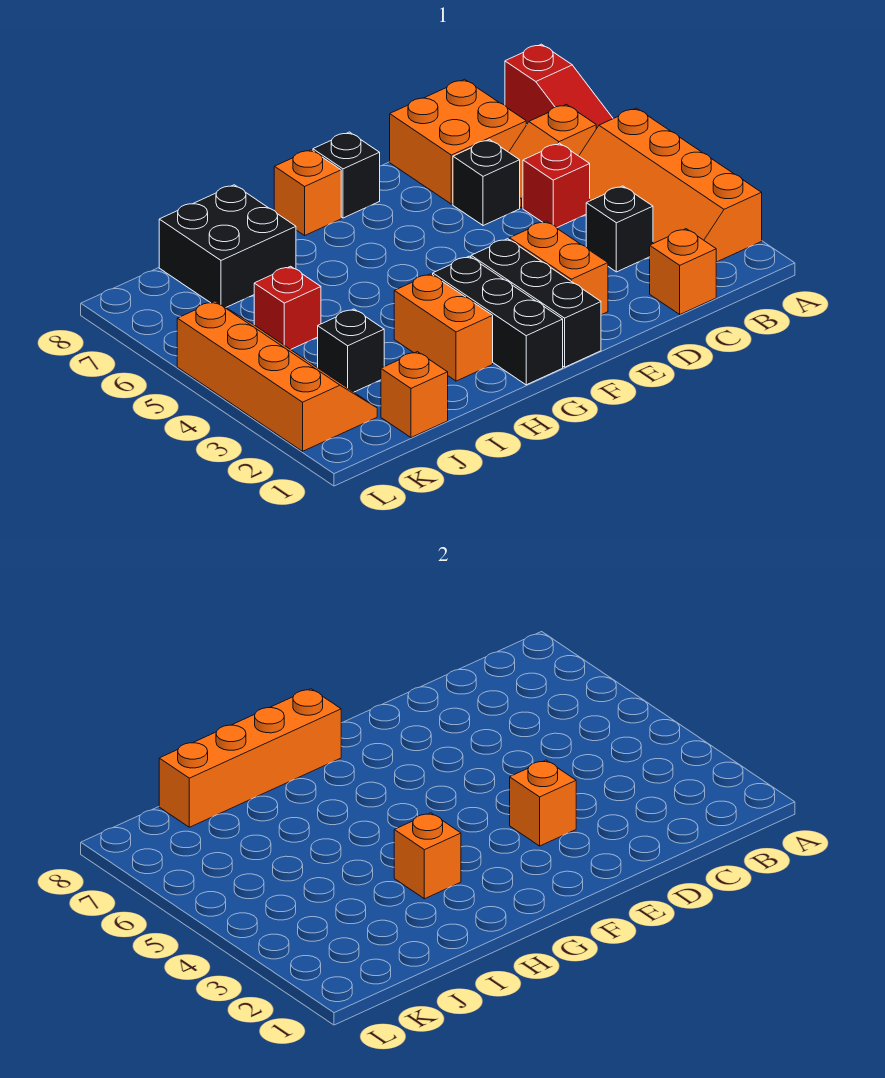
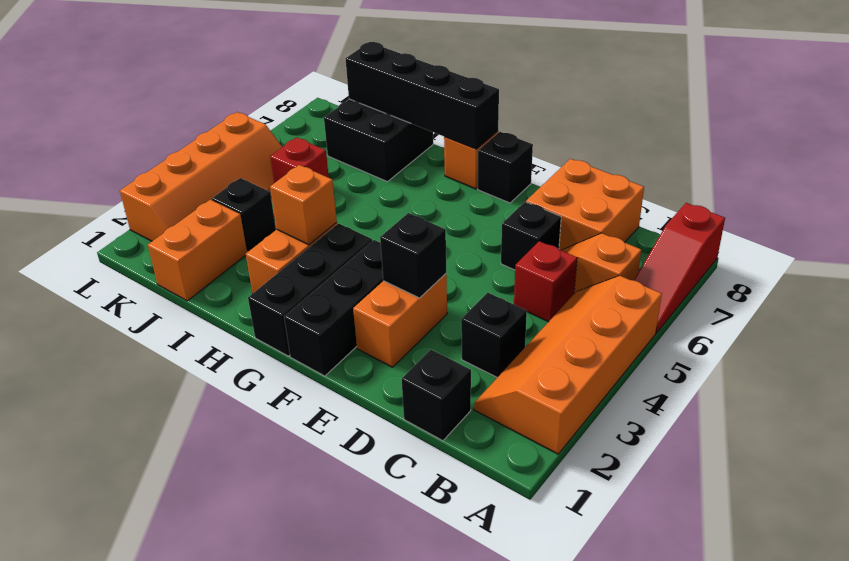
orange 1x1 brick [650,229,716,314] -> black 1x1 brick [402,350,471,441]
orange 1x1 brick [510,760,576,846] -> black 1x1 brick [380,213,446,298]
orange 1x4 brick [159,689,341,827] -> black 1x4 brick [345,42,499,149]
orange 1x1 brick [381,352,448,438] -> orange 1x2 brick [148,200,247,301]

